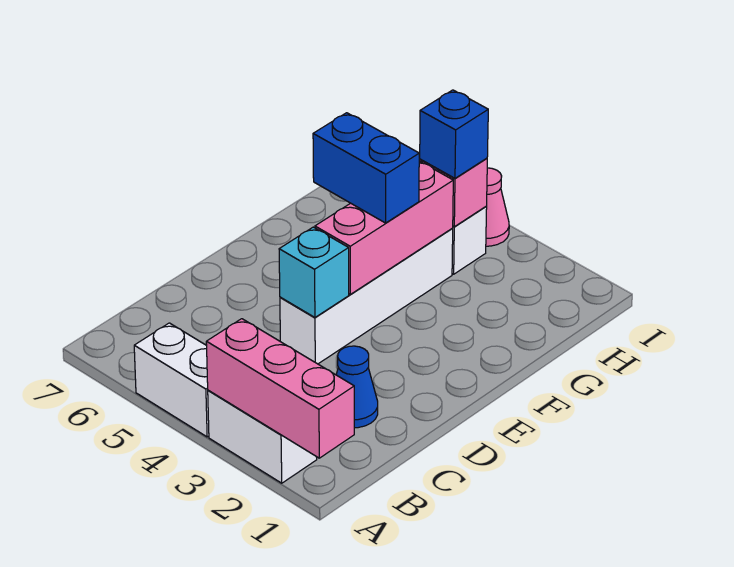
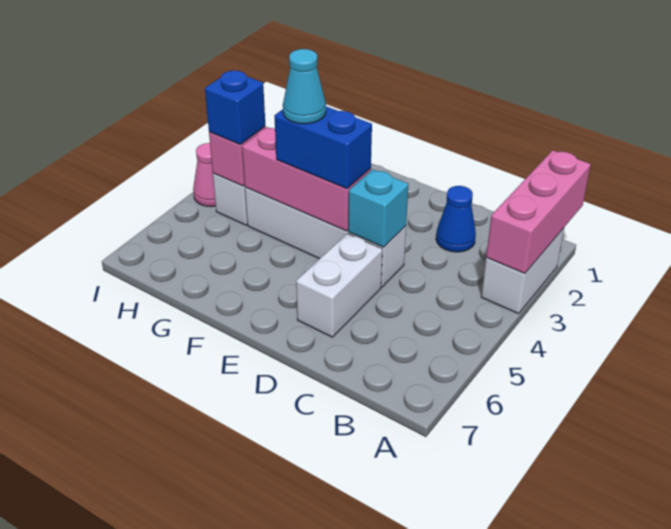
white 1x2 brick [134,323,209,437] -> white 1x2 brick moved to [296,234,382,337]
blue 1x2 brick [313,113,419,223] -> blue 1x2 brick turned to [274,106,372,189]
none -> cyan 1x1 cone [283,49,326,124]

